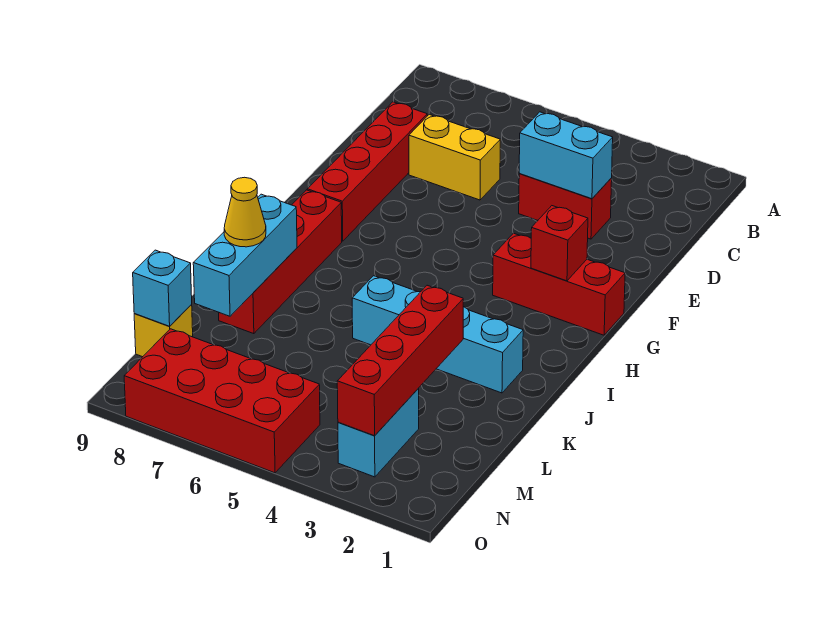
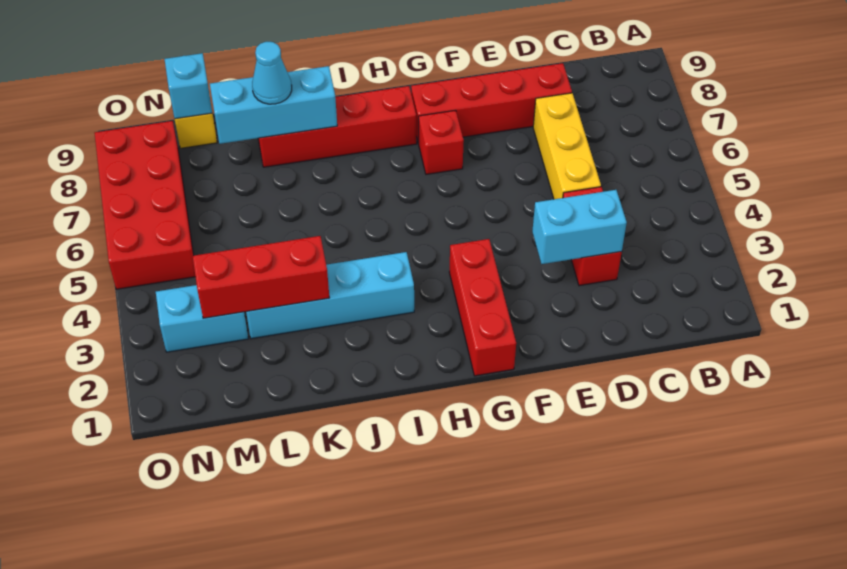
cyan 1x2 brick [519,112,613,199] -> cyan 1x2 brick turned to [532,190,627,264]
yellow 1x2 brick [409,115,500,200] -> yellow 1x3 brick [533,93,601,199]
red 1x1 brick [531,206,588,281] -> red 1x1 brick moved to [419,110,464,174]
cyan 1x4 brick [352,276,523,393] -> cyan 1x4 brick turned to [246,252,414,339]
red 1x4 brick [337,285,463,436] -> red 1x3 brick [193,236,329,318]
yellow 1x1 cone [224,177,266,247] -> cyan 1x1 cone [252,42,292,104]

